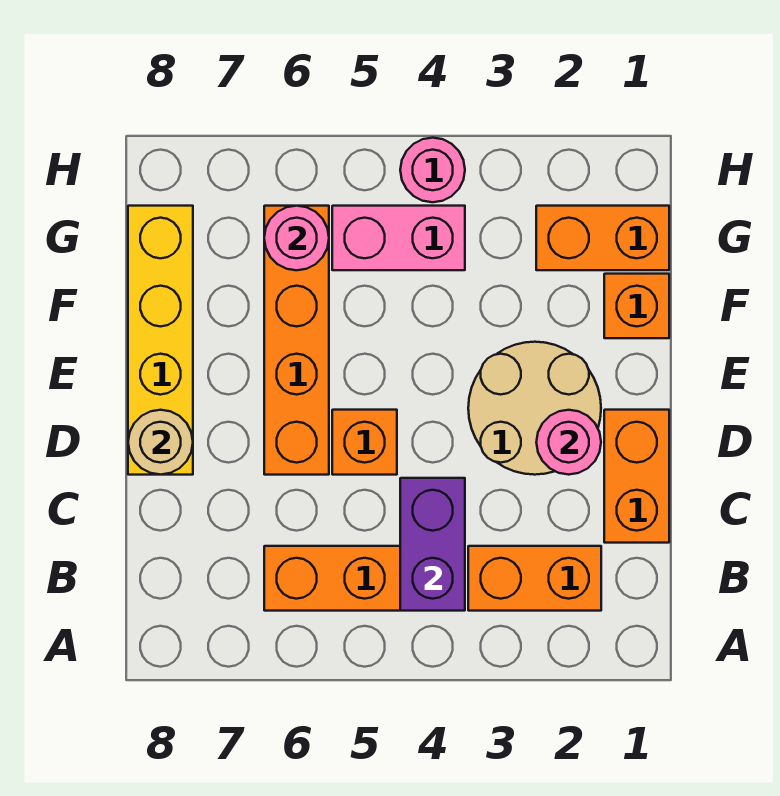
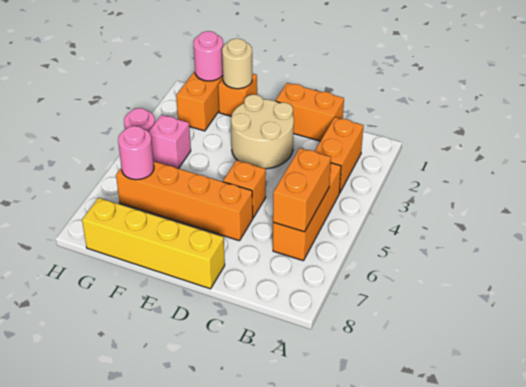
purple 1x2 brick [400,478,465,611] -> none
none -> orange 1x2 brick [273,148,331,232]
pink 1x1 round brick [536,410,601,475] -> pink 1x1 round brick moved to [193,31,223,81]
tan 1x1 round brick [128,410,193,475] -> tan 1x1 round brick moved to [222,39,252,89]
pink 1x2 brick [332,206,465,270] -> pink 1x1 brick [149,115,191,169]

